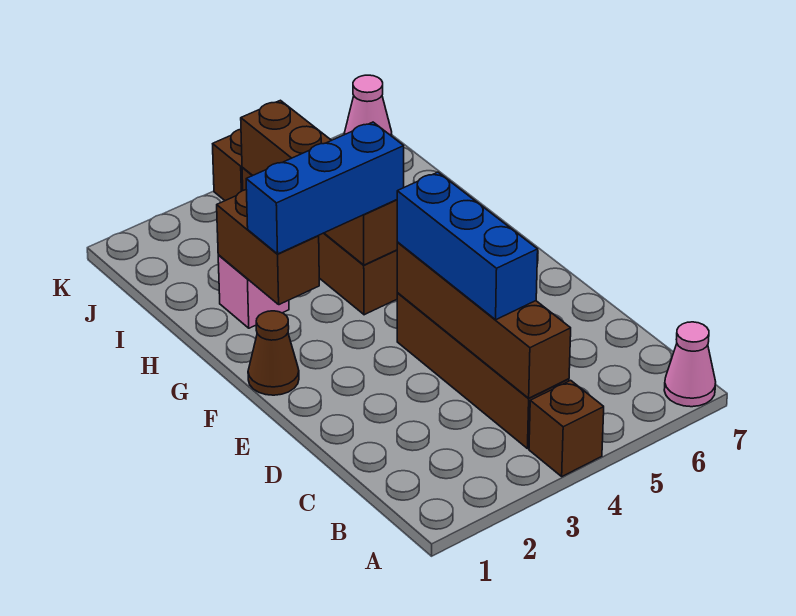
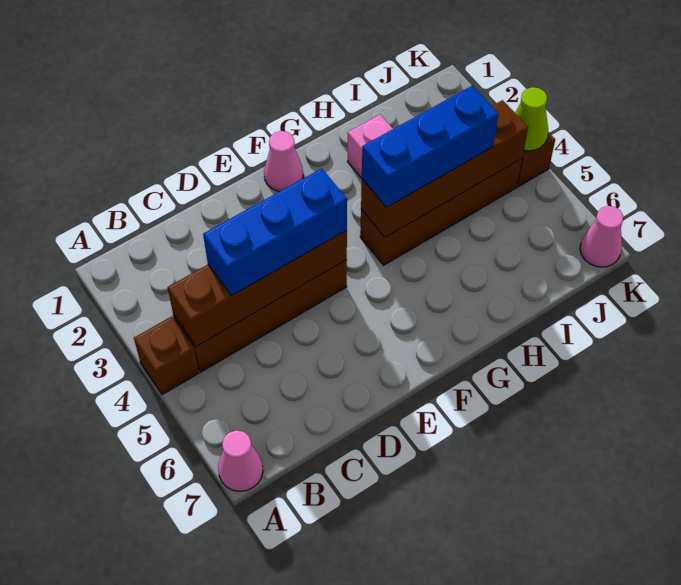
brown 1x1 cone [248,311,299,395] -> pink 1x1 cone [264,131,303,191]
brown 1x2 brick [217,190,319,305] -> none
blue 1x3 brick [246,122,404,254] -> blue 1x3 brick turned to [362,86,498,208]
none -> lime 1x1 cone [515,87,548,151]

